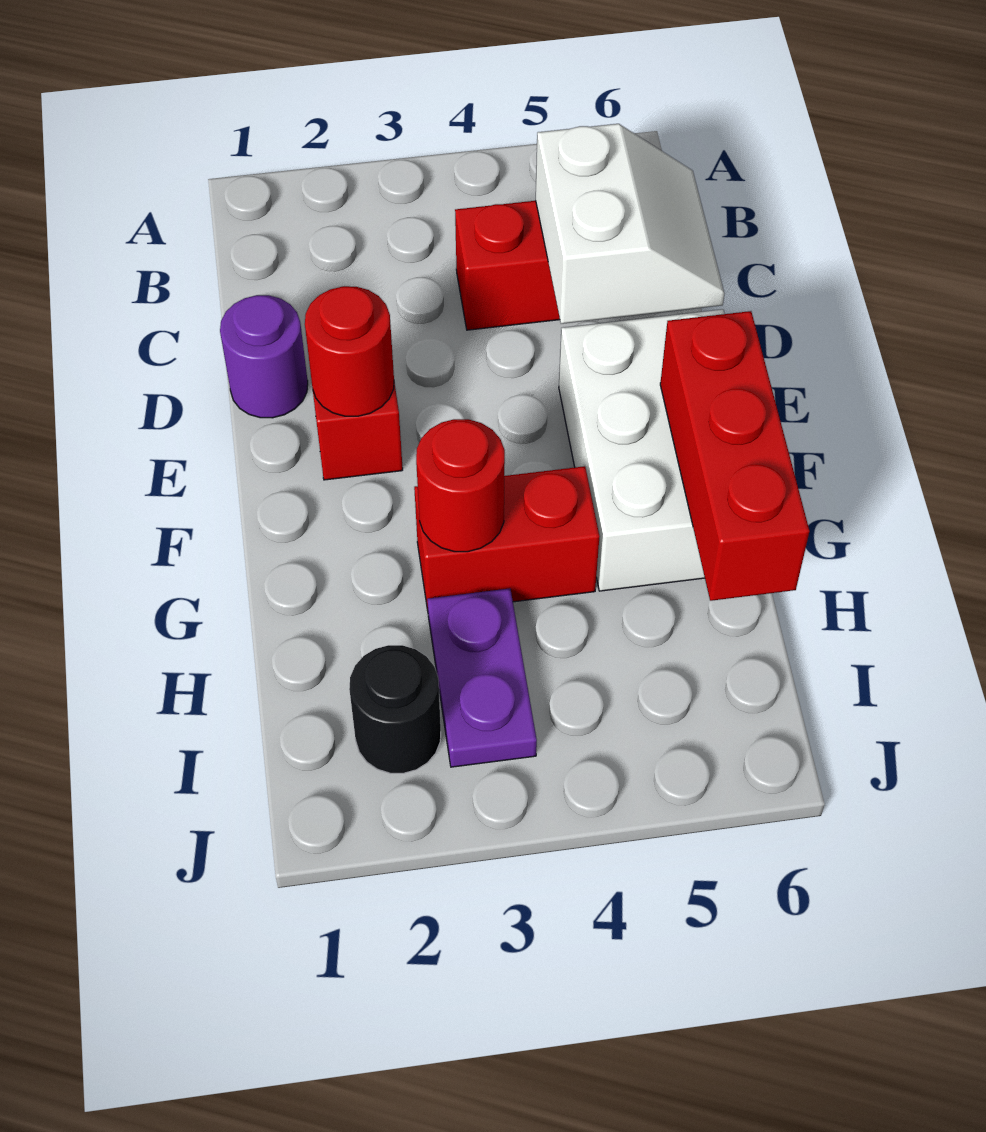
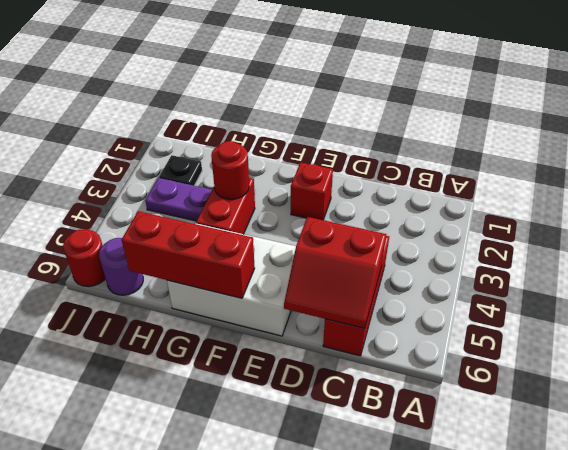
white 2x2 slope [536,124,724,324] -> red 2x2 slope [284,217,386,328]
purple 1x1 round brick [220,295,308,418] -> purple 1x1 round brick moved to [99,238,143,295]
red 1x1 round brick [305,286,394,416] -> red 1x1 round brick moved to [63,230,105,287]
black 1x1 round brick [349,645,441,773] -> black 1x1 plate [159,155,202,186]

